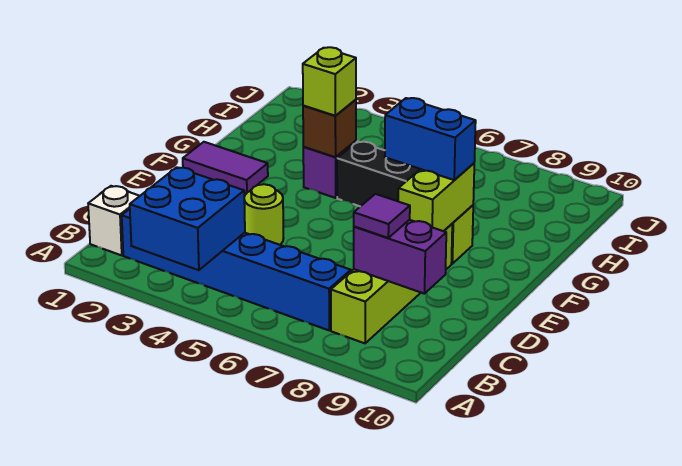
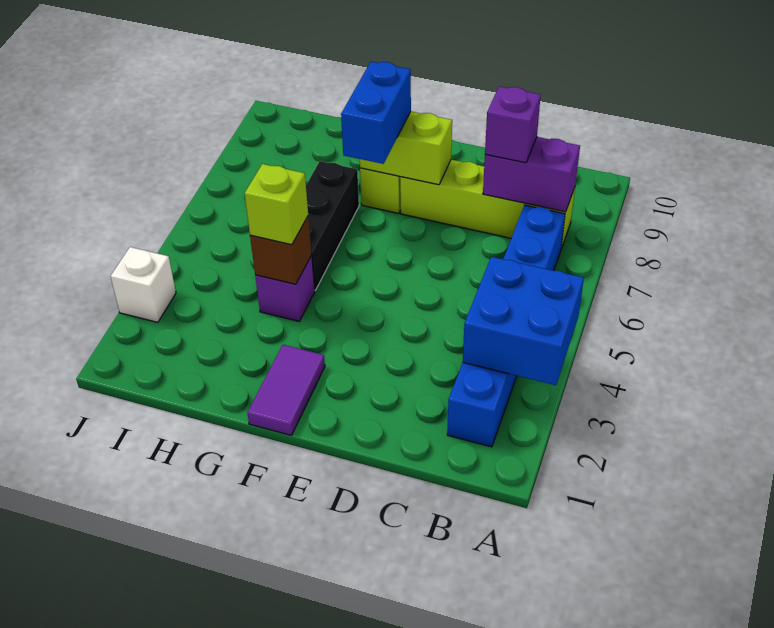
white 1x1 brick [88,186,139,255] -> white 1x1 brick moved to [110,247,176,322]
purple 1x2 brick [354,220,446,294] -> purple 1x2 brick turned to [483,137,580,212]
purple 1x1 tile [354,194,410,238] -> purple 1x1 brick [485,86,541,163]
lime 1x1 round brick [244,184,283,245] -> none

